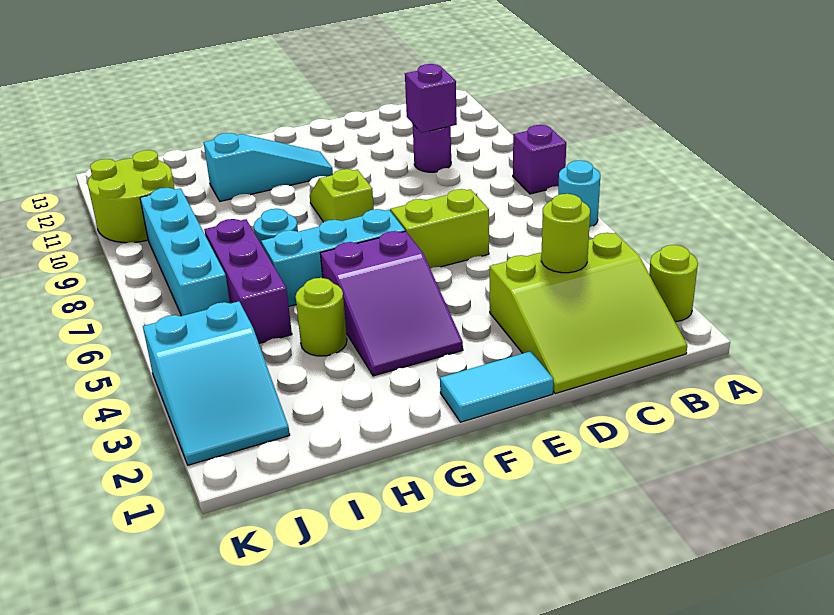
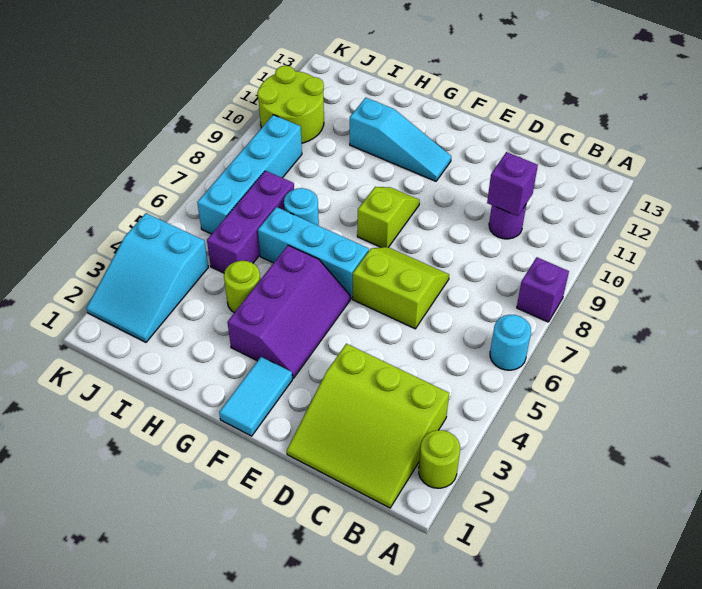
lime 1x1 round brick [541,194,590,273] -> none
cyan 1x2 tile [440,351,553,422] -> cyan 1x2 tile turned to [219,357,292,436]
purple 2x3 slope [320,231,463,376] -> purple 2x3 slope turned to [227,245,350,378]

